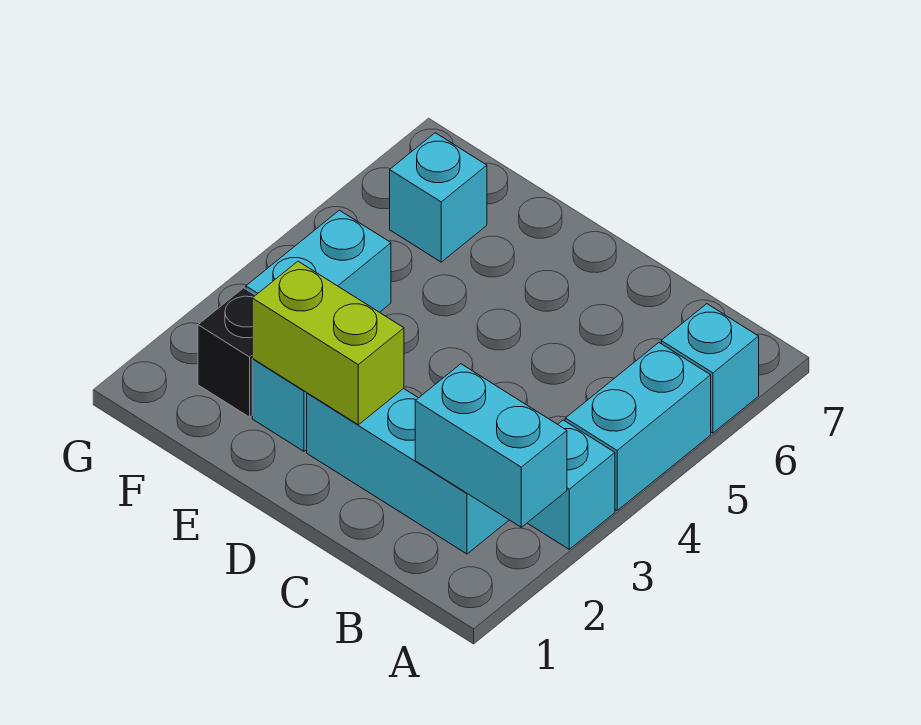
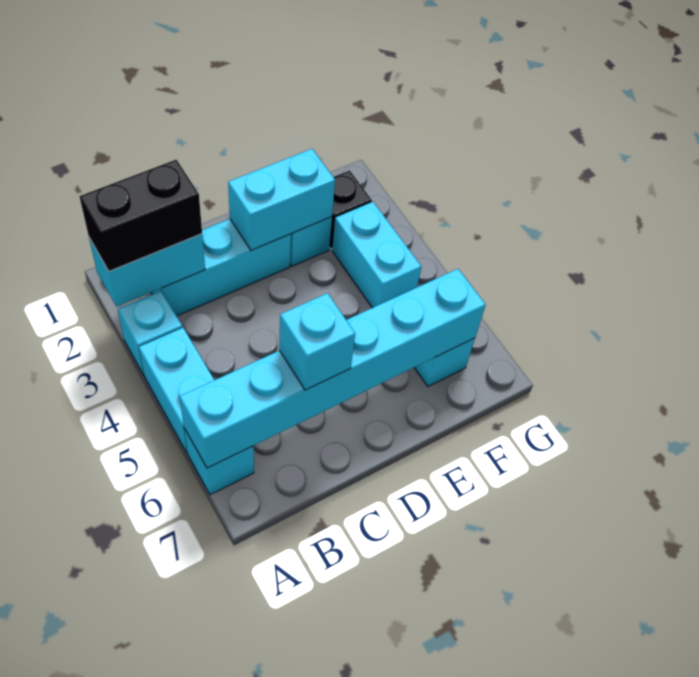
none -> black 1x2 brick [79,160,202,271]
none -> cyan 1x6 brick [180,269,486,468]
none -> cyan 1x1 brick [279,293,355,390]
lime 1x2 brick [252,261,404,425] -> cyan 1x2 brick [228,149,335,250]

